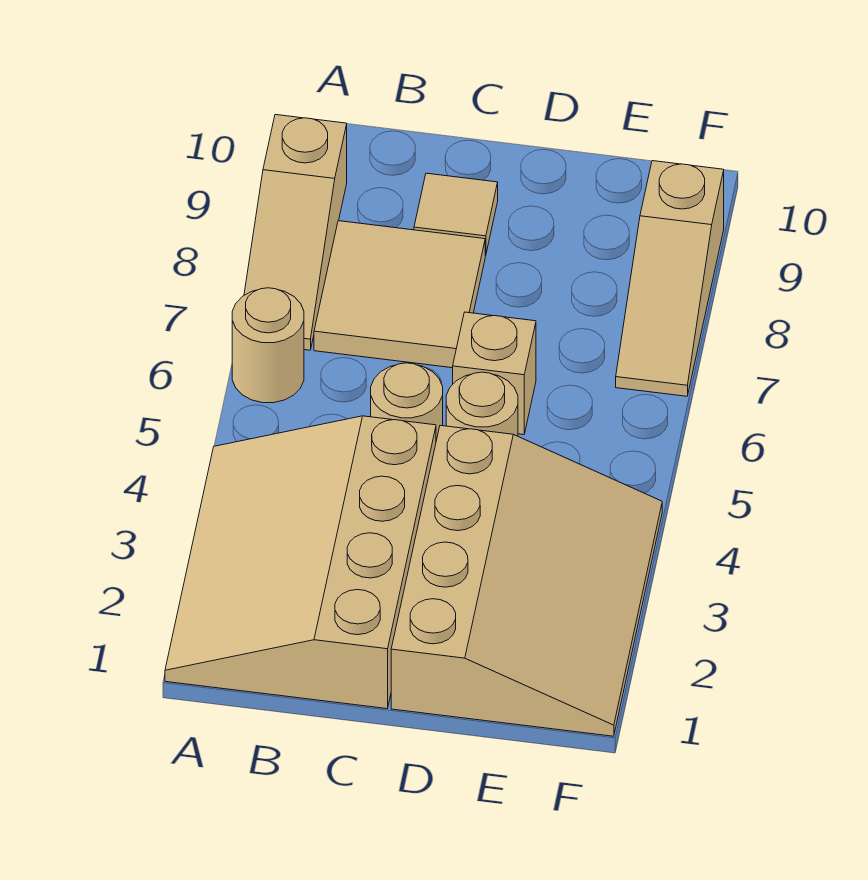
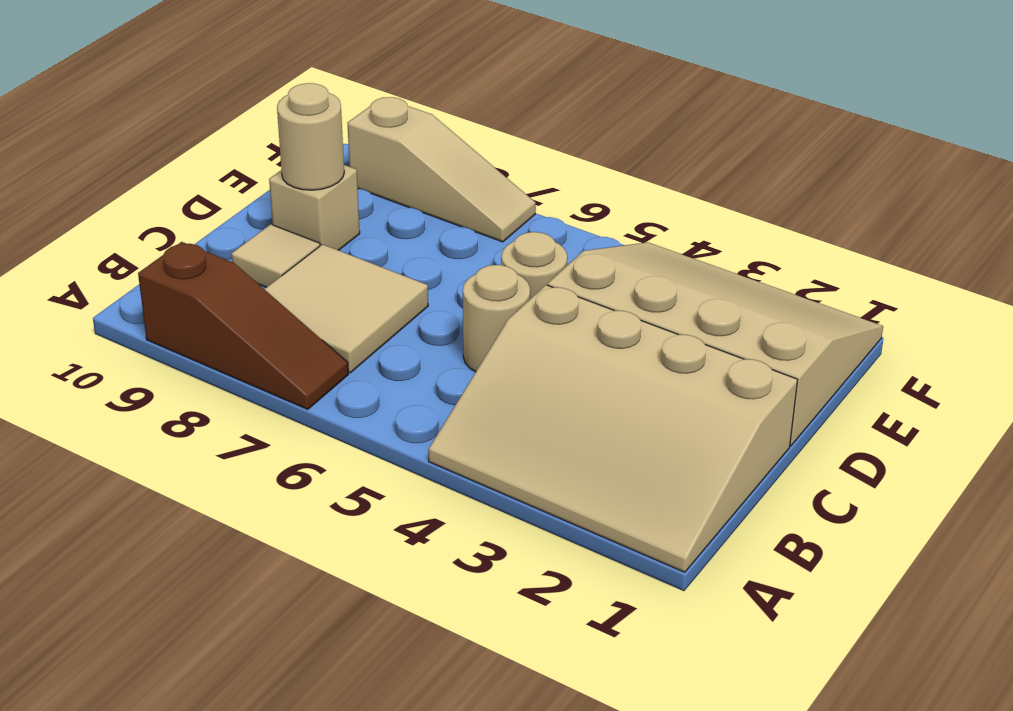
tan 1x1 round brick [232,288,304,403] -> tan 1x1 round brick moved to [277,83,344,190]
tan 1x3 slope [244,115,347,350] -> brown 1x3 slope [138,242,348,409]
tan 1x1 brick [453,312,536,435] -> tan 1x1 brick moved to [269,165,360,250]

